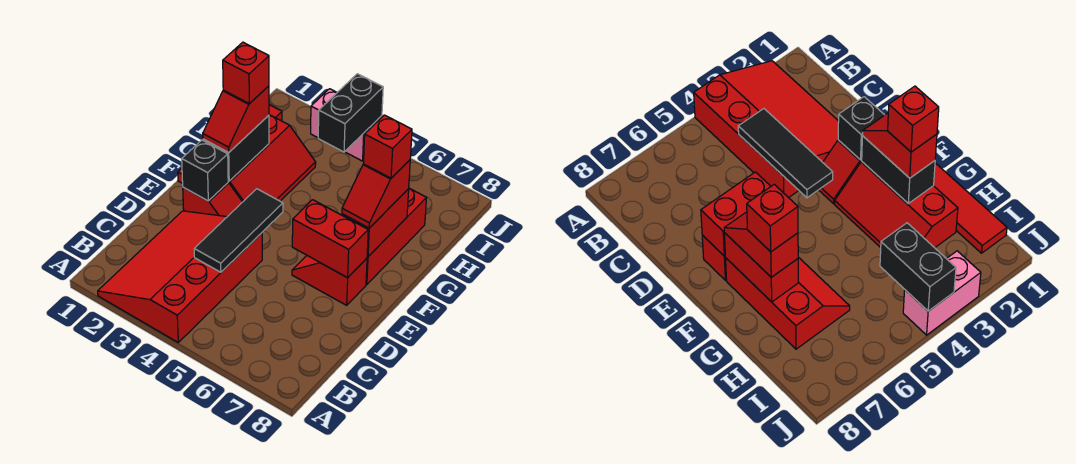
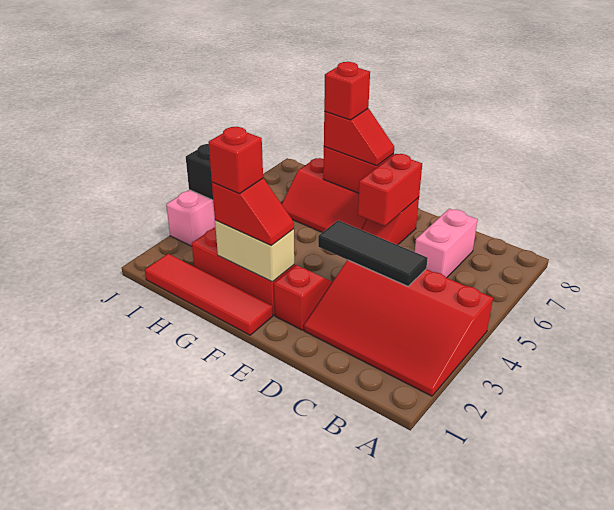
none -> pink 1x2 brick [415,209,477,278]
black 1x1 brick [182,140,228,201] -> none
black 1x2 brick [203,115,269,181] -> tan 1x2 brick [215,220,294,282]

